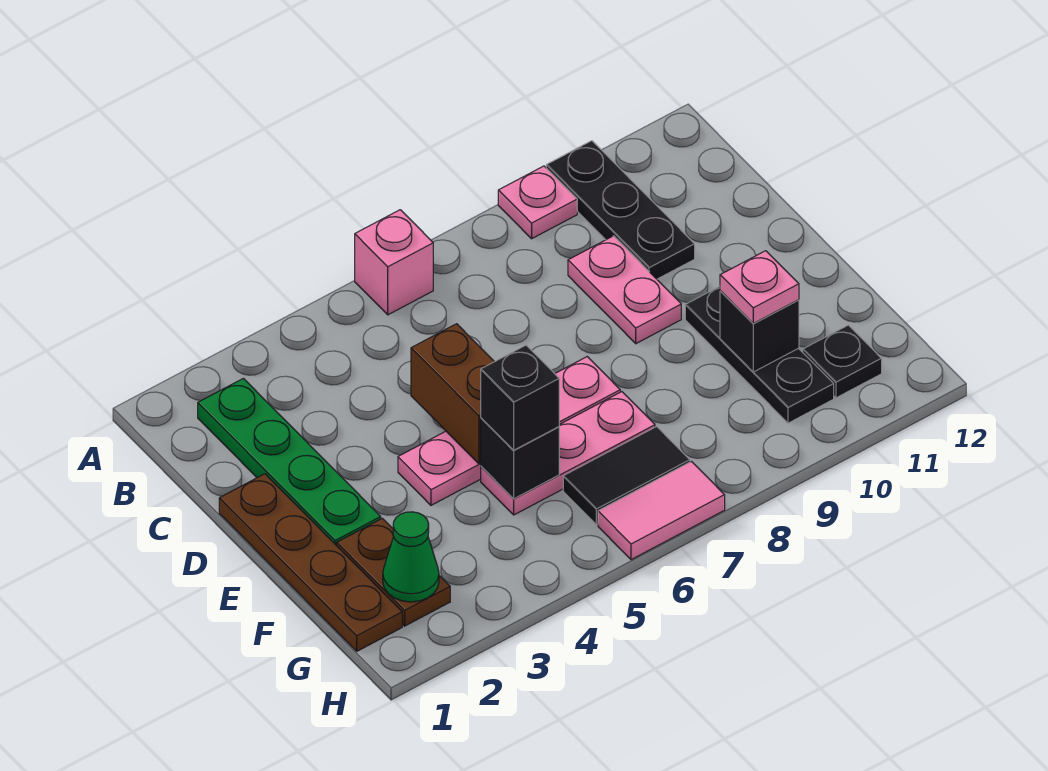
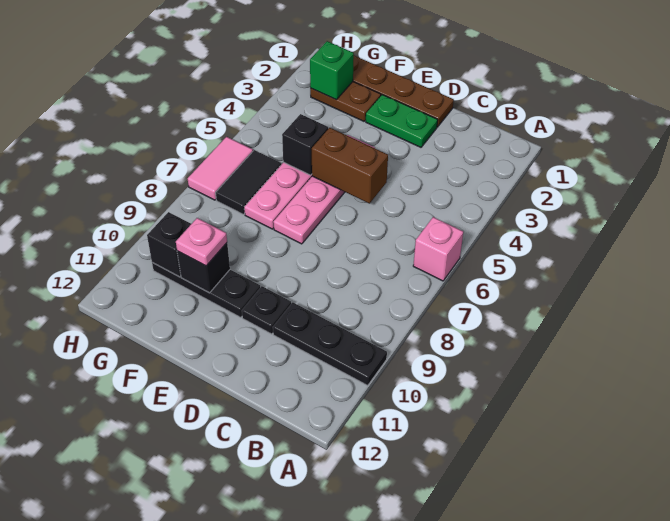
pink 1x1 plate [498,166,577,239] -> none
green 1x4 plate [198,378,381,546] -> green 1x2 plate [366,95,438,147]
pink 1x2 plate [568,236,681,344] -> none
black 1x1 brick [481,345,559,450] -> black 1x1 brick moved to [147,212,191,277]
green 1x1 cone [383,512,439,602] -> green 1x1 brick [310,41,354,100]
black 1x1 plate [803,325,882,398] -> black 1x1 plate moved to [242,286,291,334]

